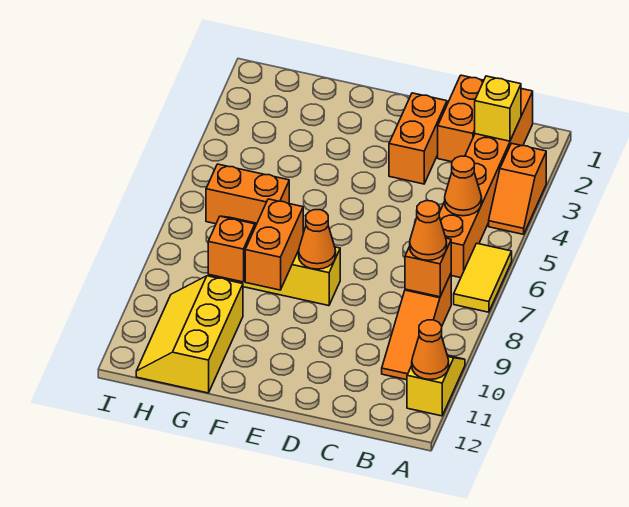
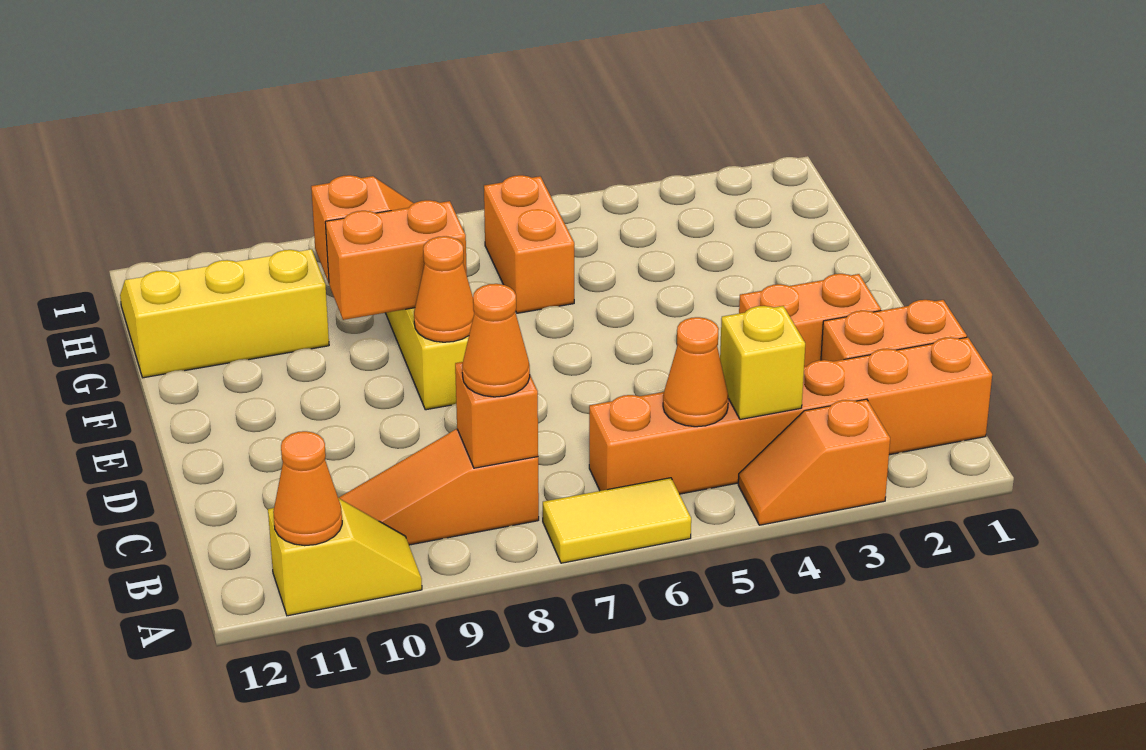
yellow 1x1 brick [475,76,521,141] -> yellow 1x1 brick moved to [720,306,805,420]

